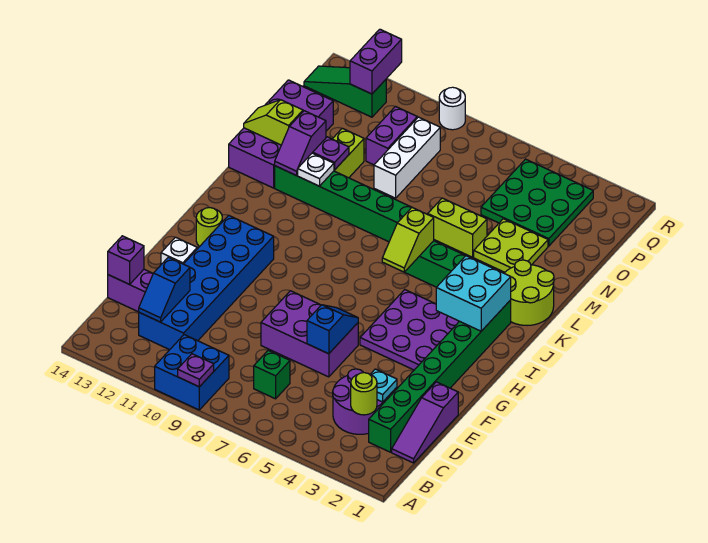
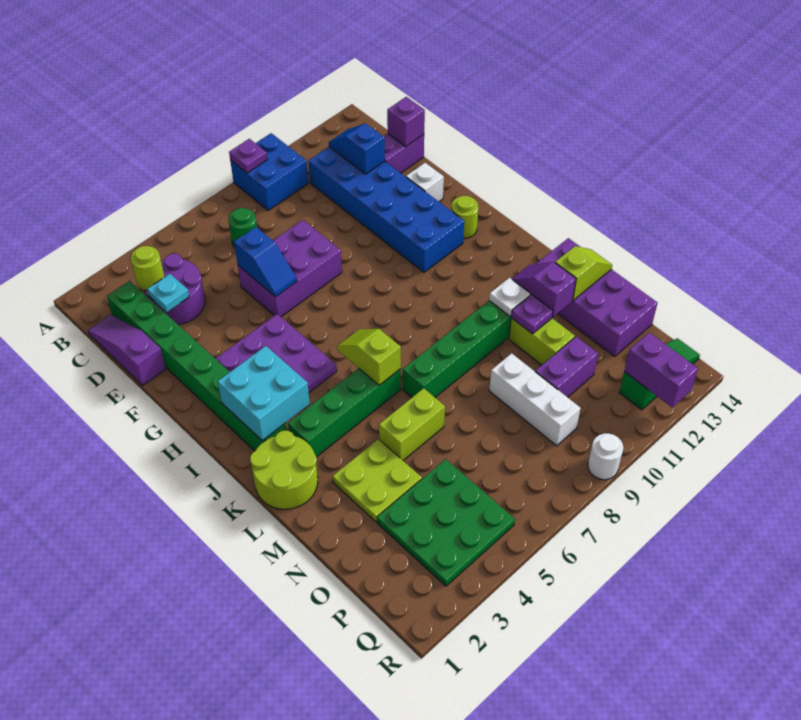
green 1x1 brick [254,350,290,399] -> green 1x1 round brick [228,208,257,247]
purple 1x2 brick [366,106,417,165] -> purple 1x2 brick turned to [535,337,598,397]

